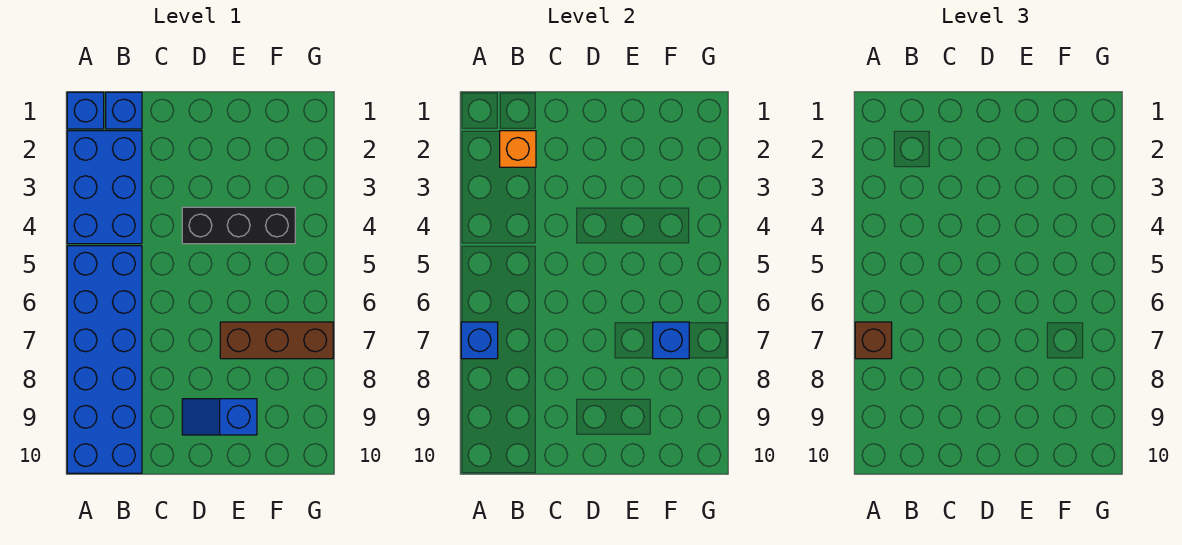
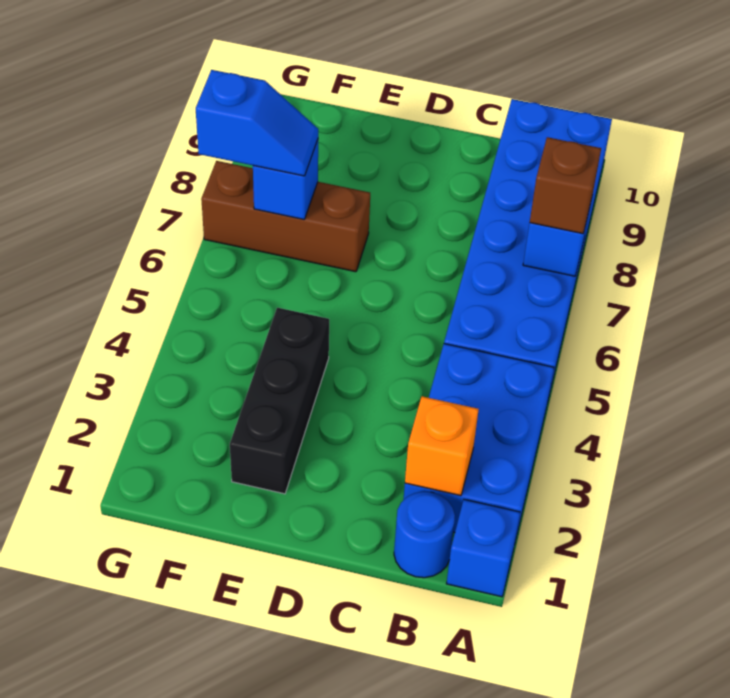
blue 1x1 brick [106,92,142,129] -> blue 1x1 round brick [394,491,455,578]
black 1x3 brick [182,207,295,244] -> black 1x3 brick turned to [230,308,329,494]
blue 1x2 slope [182,399,257,435] -> blue 1x2 slope moved to [196,70,318,176]

